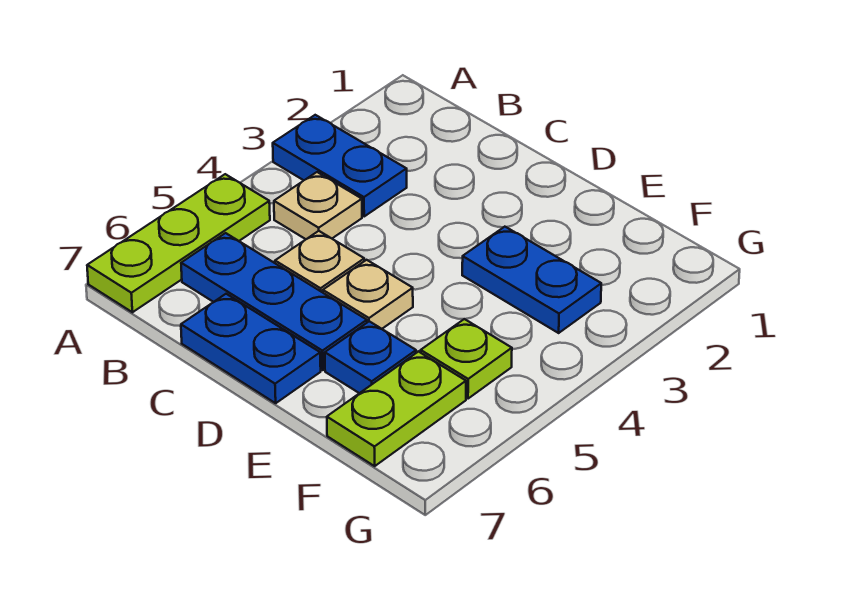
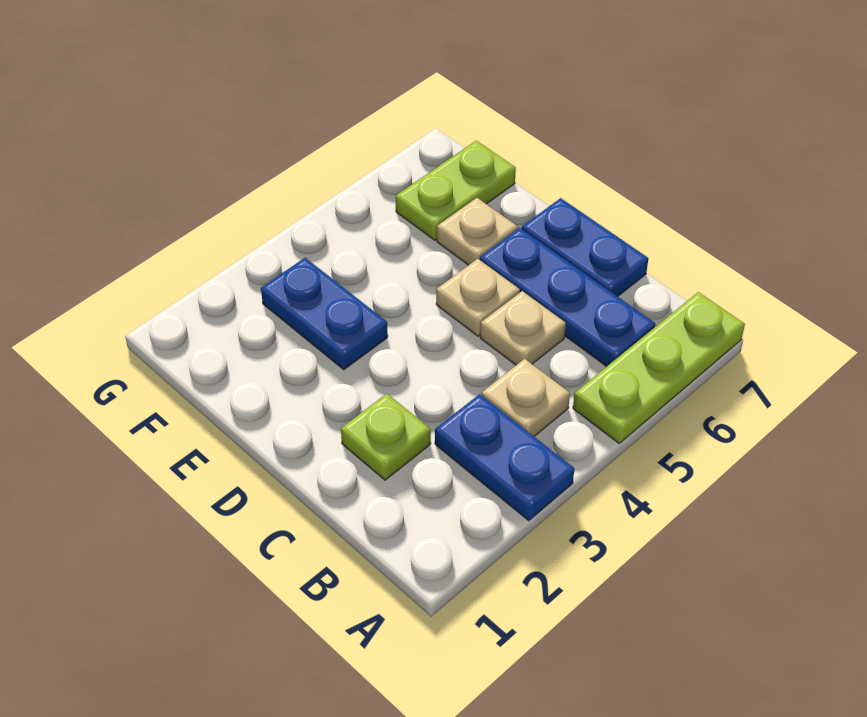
blue 1x1 plate [325,321,416,393] -> tan 1x1 plate [437,198,518,265]
lime 1x1 plate [421,319,512,399] -> lime 1x1 plate moved to [341,394,431,480]

